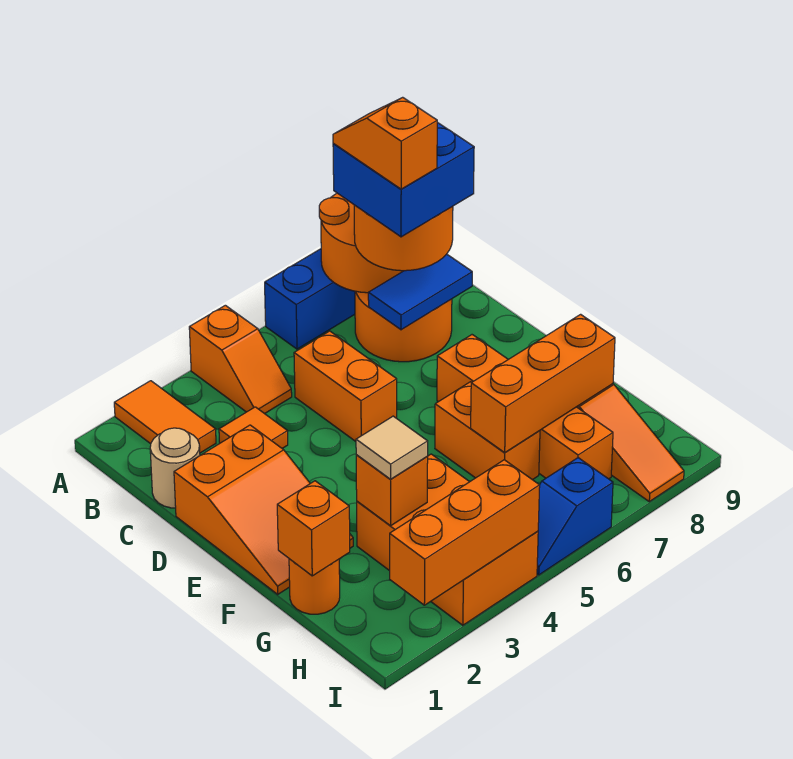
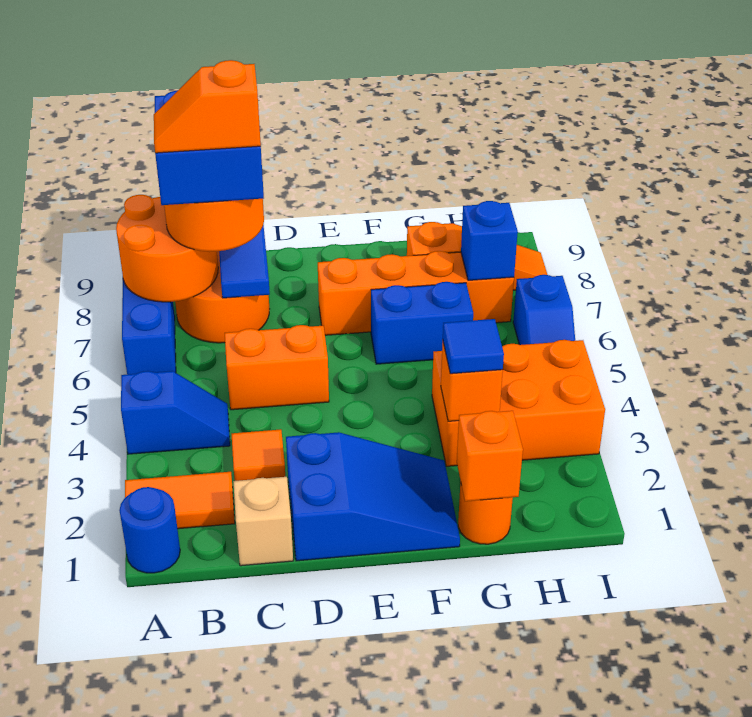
none -> blue 1x1 round brick [119,487,180,573]
orange 1x2 slope [189,305,292,414] -> blue 1x2 slope [121,371,230,454]
tan 1x1 round brick [150,428,200,508] -> tan 1x1 brick [233,477,293,566]
orange 2x3 slope [174,425,353,594] -> blue 2x3 slope [286,432,460,561]
orange 1x2 brick [435,382,540,480] -> blue 1x2 brick [371,282,473,364]
tan 1x1 tile [356,416,428,479] -> blue 1x1 tile [443,319,504,374]
orange 1x3 brick [471,314,615,453] -> none
none -> blue 1x1 brick [461,201,518,280]
orange 1x3 brick [390,460,540,605] -> none

